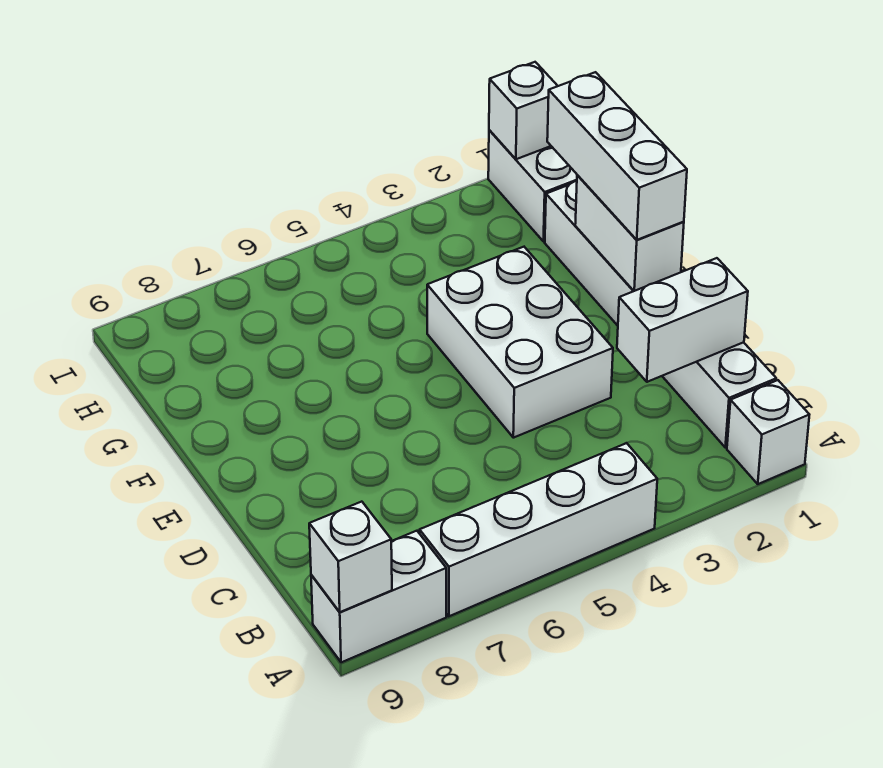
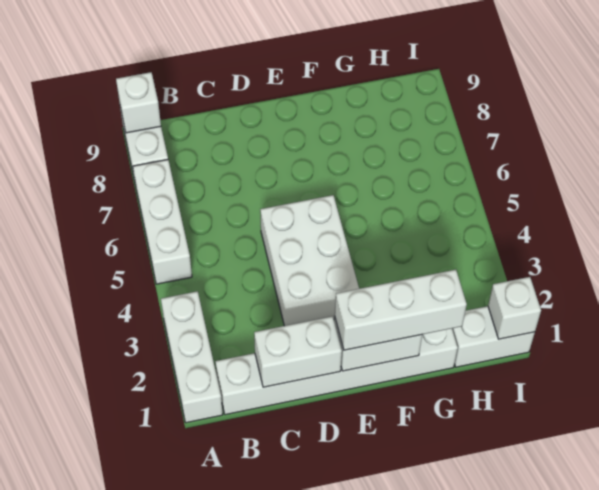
white 1x1 brick [727,380,809,484] -> white 1x3 brick [161,291,223,423]
white 1x4 brick [420,443,657,616] -> white 1x3 brick [133,160,192,284]
white 1x2 brick [617,258,748,382] -> white 1x2 brick turned to [254,316,342,387]
white 2x3 brick [427,247,613,438] -> white 2x3 brick turned to [260,195,359,326]

